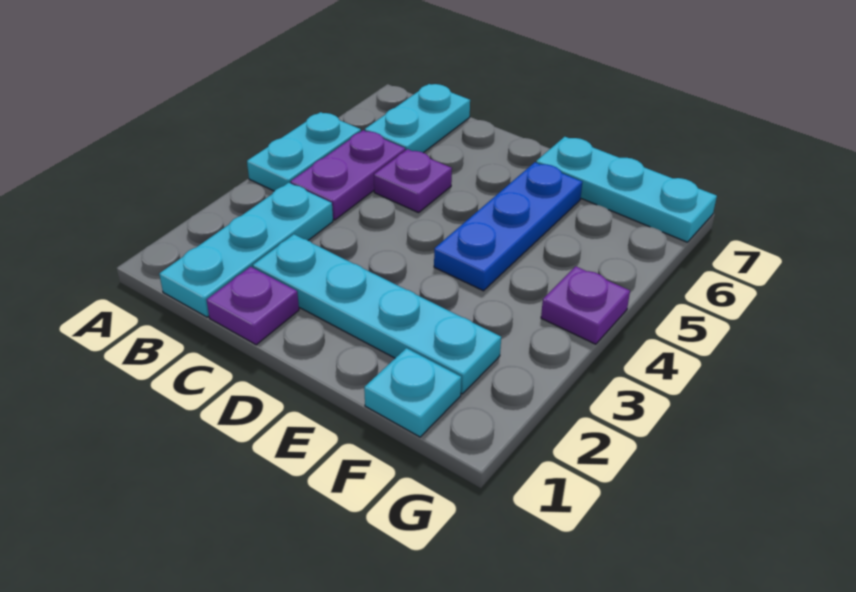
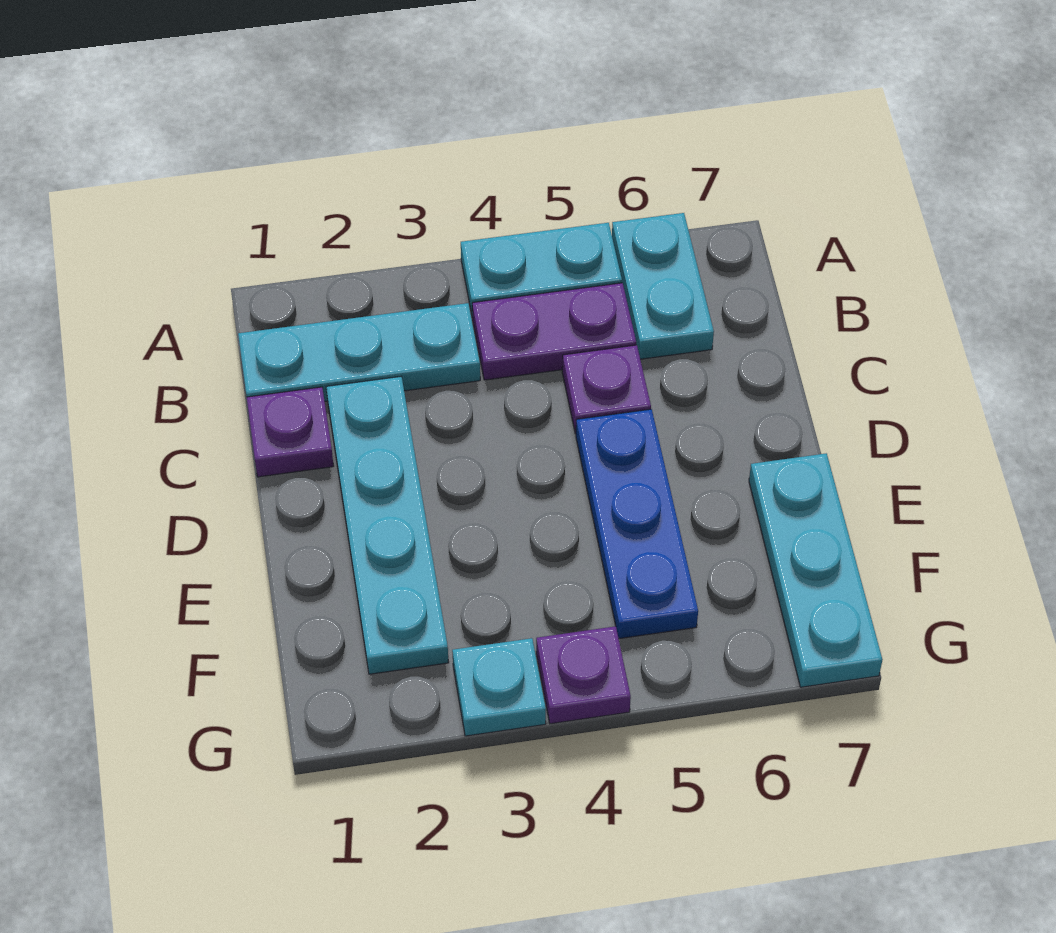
cyan 1x2 plate [365,84,470,153] -> cyan 1x2 plate turned to [612,213,714,359]
blue 1x3 plate [434,162,582,291] -> blue 1x3 plate turned to [576,409,698,639]
cyan 1x1 plate [364,348,461,437] -> cyan 1x1 plate moved to [452,638,546,736]

